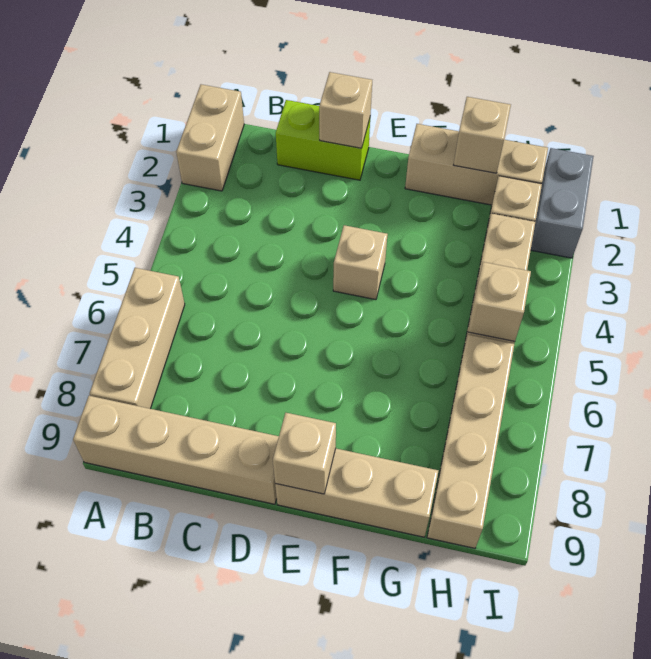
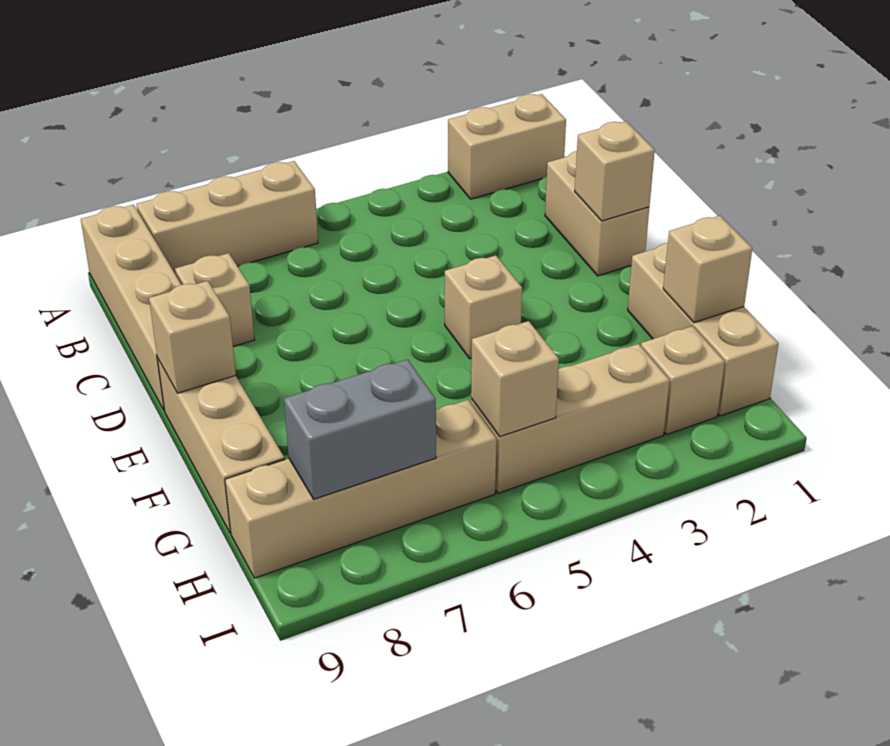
lime 1x2 brick [276,100,370,180] -> tan 1x2 brick [545,151,649,276]
none -> tan 1x1 brick [175,253,254,347]
grey 1x2 brick [531,148,594,258] -> grey 1x2 brick moved to [284,359,436,499]

